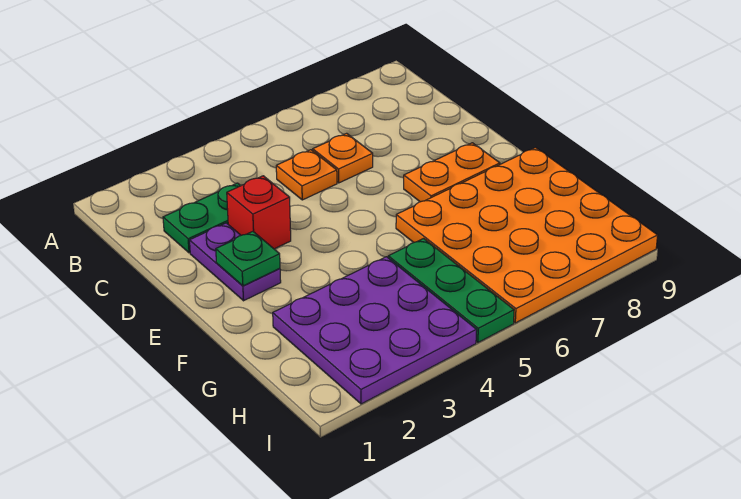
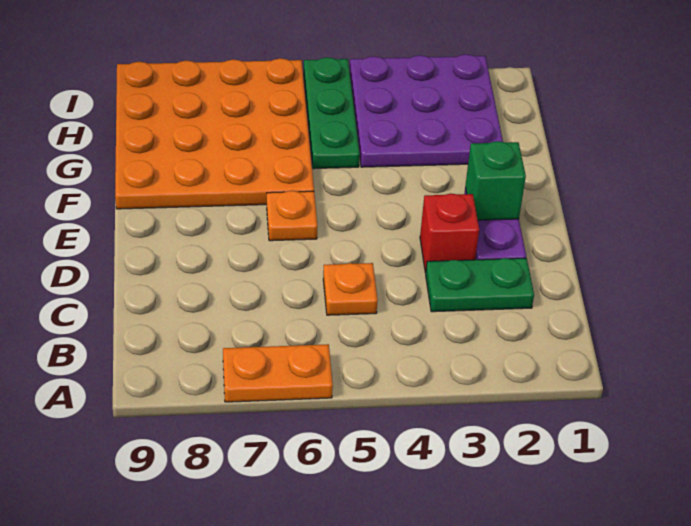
orange 1x1 plate [313,133,373,183] -> orange 1x1 plate moved to [267,191,317,241]
green 1x1 plate [216,231,280,286] -> green 1x1 brick [465,141,526,220]
orange 1x2 plate [404,143,500,202] -> orange 1x2 plate moved to [223,344,333,402]

